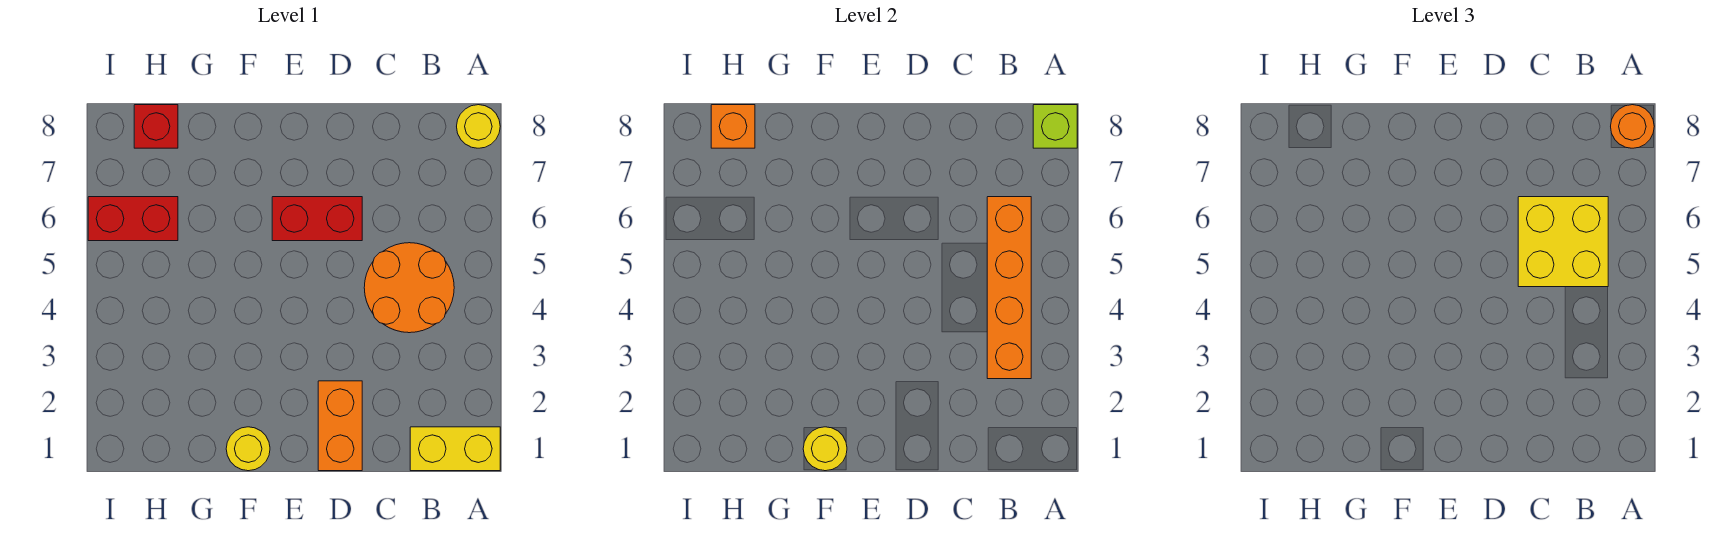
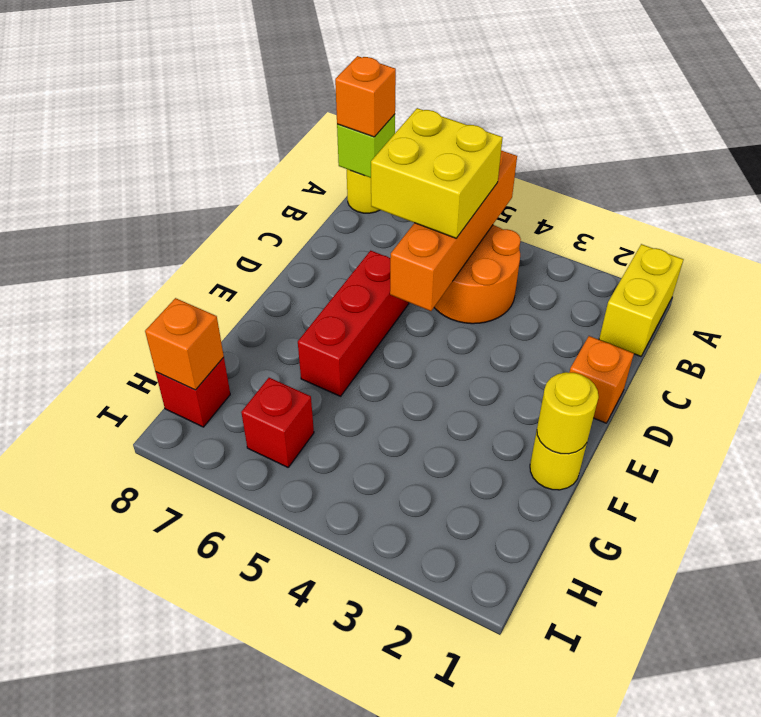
orange 1x1 round brick [1611,105,1654,148] -> orange 1x1 brick [335,56,396,137]
orange 1x4 brick [987,197,1031,379] -> orange 1x4 brick turned to [390,151,517,311]
orange 1x2 brick [318,381,362,471] -> orange 1x1 brick [569,336,634,423]
red 1x2 brick [272,197,362,241] -> red 1x3 brick [298,251,409,396]
red 1x2 brick [88,197,178,241] -> red 1x1 brick [241,378,314,467]

